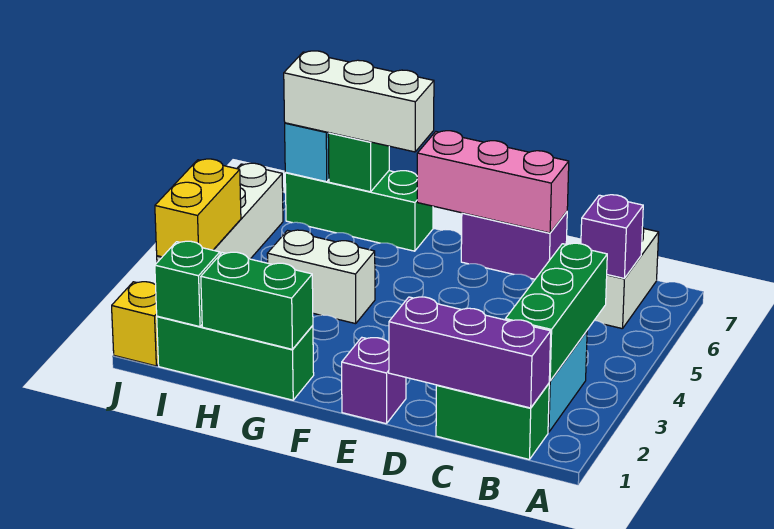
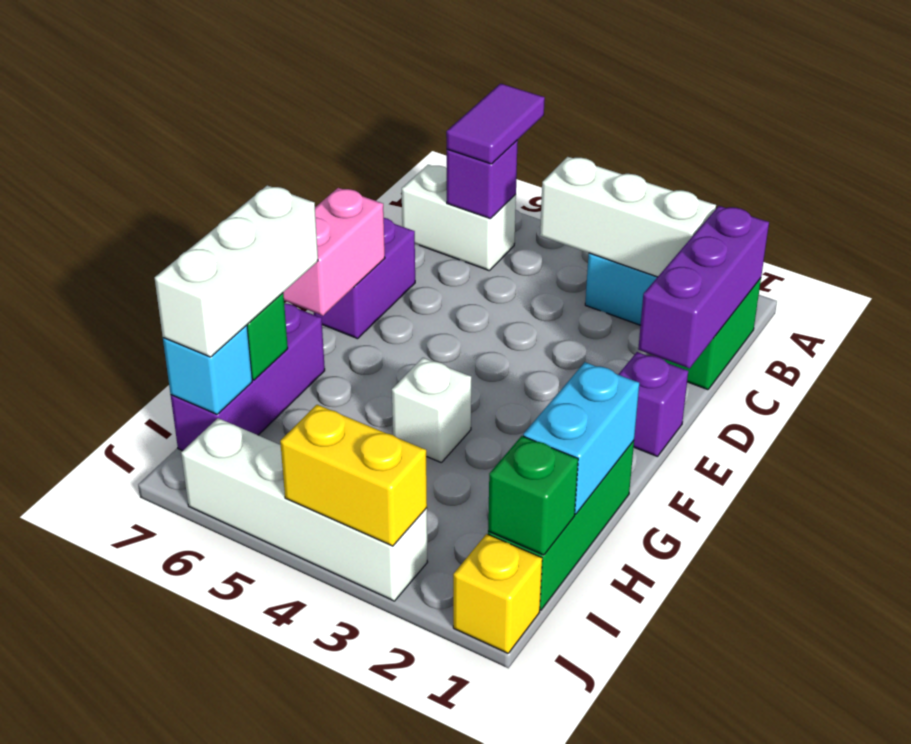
none -> purple 1x2 tile [446,84,545,164]
green 1x3 brick [505,243,607,381] -> white 1x3 brick [540,157,716,277]
pink 1x3 brick [417,131,569,233] -> pink 1x2 brick [283,188,385,316]
green 1x2 brick [201,252,313,349] -> cyan 1x2 brick [523,362,639,514]
white 1x2 brick [267,230,375,324] -> white 1x1 brick [392,358,471,463]
green 1x3 brick [285,171,433,251] -> purple 1x3 brick [171,303,325,451]

